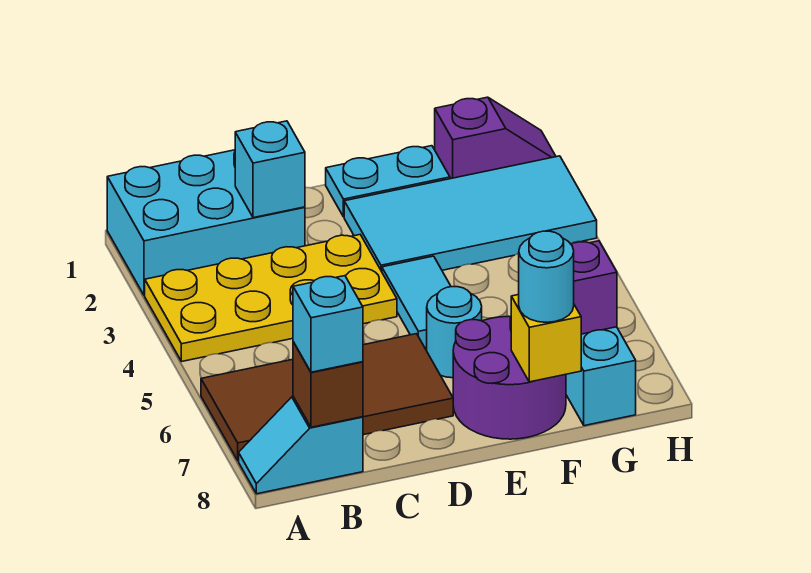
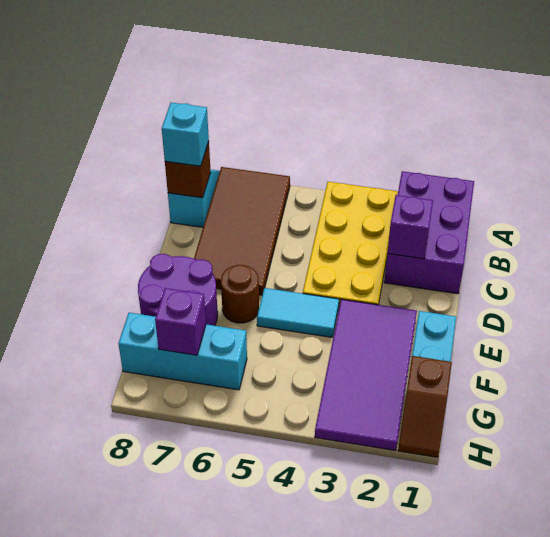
cyan 2x3 brick [107,150,305,295] -> purple 2x3 brick [384,171,474,294]
cyan 1x1 brick [235,121,305,218] -> purple 1x1 brick [387,195,433,259]
cyan 2x4 tile [344,156,597,271] -> purple 2x4 tile [315,299,417,451]
cyan 1x1 round brick [427,287,482,378] -> brown 1x1 round brick [221,265,259,323]
yellow 1x1 brick [511,295,581,382] -> none
cyan 1x1 round brick [519,231,574,322] -> none
purple 1x2 slope [435,97,556,179] -> brown 1x2 slope [398,356,452,457]

